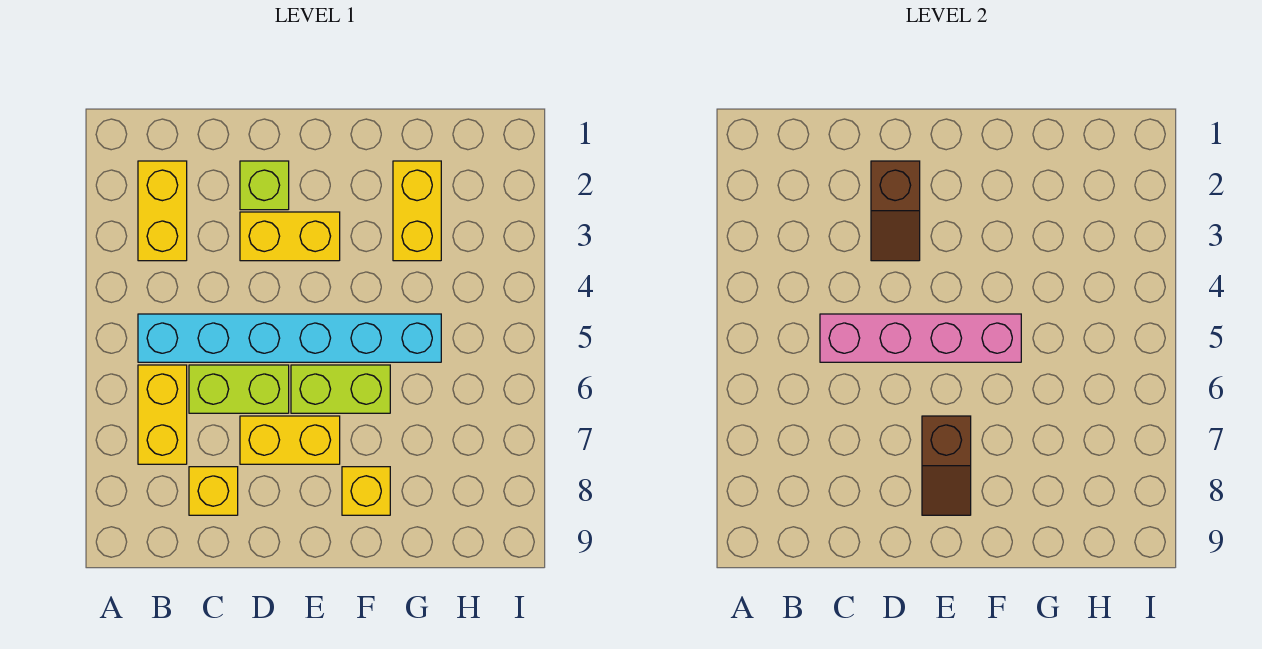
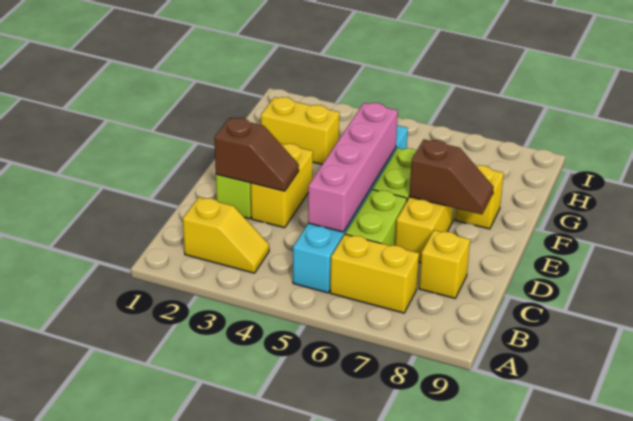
yellow 1x2 brick [138,161,187,261] -> yellow 1x2 slope [183,197,269,273]

